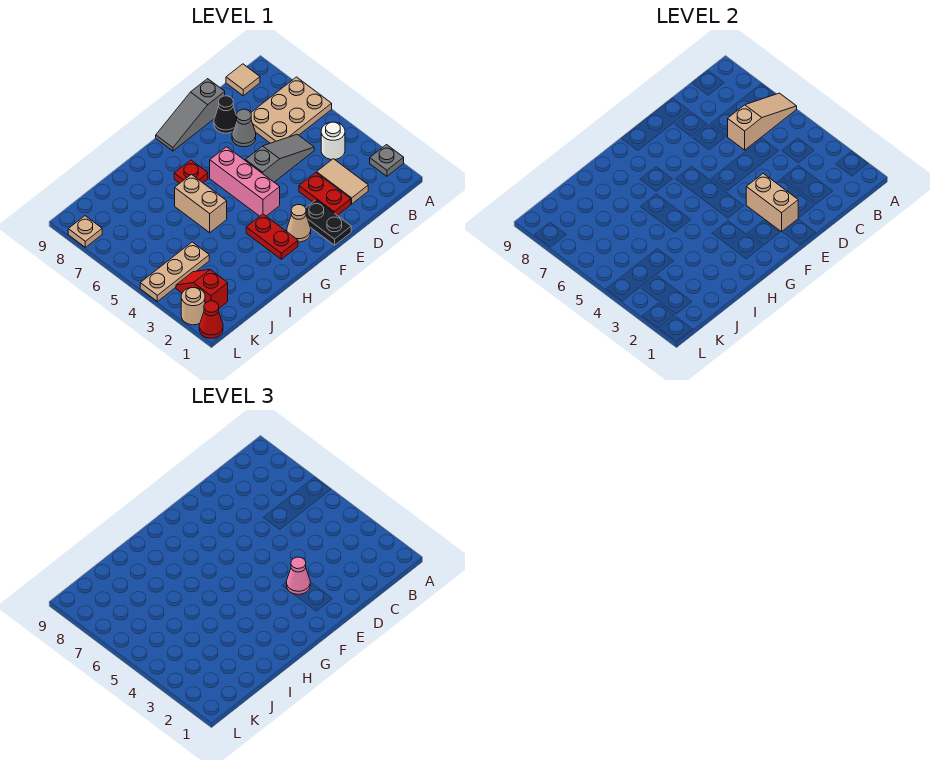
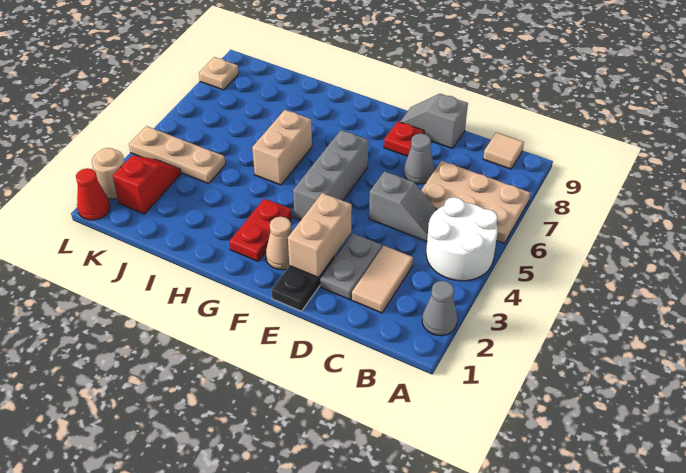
grey 1x1 plate [370,145,404,176] -> grey 1x1 cone [422,281,457,336]
tan 1x3 slope [728,93,797,150] -> none
white 1x1 round brick [321,122,345,160] -> white 2x2 round brick [426,197,498,281]
grey 1x3 slope [245,134,314,182] -> grey 1x2 slope [369,171,437,241]
red 1x2 plate [299,173,351,216] -> grey 1x2 plate [320,234,382,300]
black 1x1 cone [214,96,237,133] -> none
grey 1x3 slope [156,79,225,151] -> grey 1x2 slope [400,94,468,149]
pink 1x1 cone [286,557,310,594] -> none
pink 1x3 brick [210,147,280,216] -> grey 1x3 brick [293,130,368,220]
red 1x1 plate [174,160,208,183] -> red 1x1 plate moved to [384,122,424,156]

